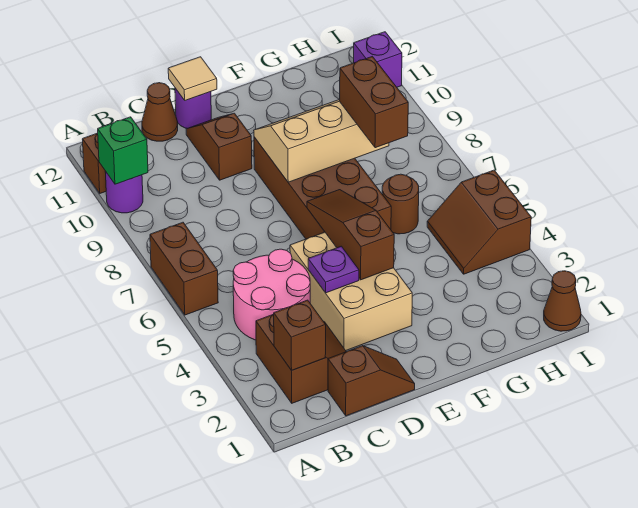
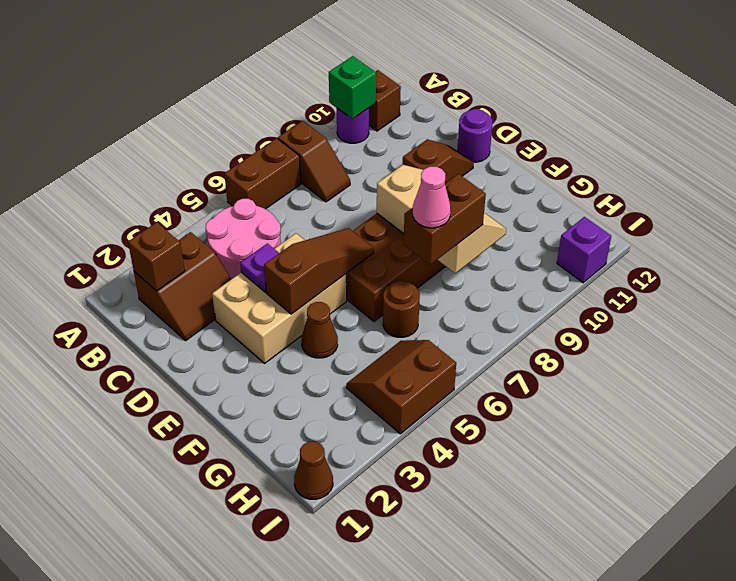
brown 1x2 slope [328,346,415,416] -> brown 1x2 slope moved to [278,121,350,202]
brown 1x1 cone [142,83,178,141] -> brown 1x1 cone moved to [302,302,338,358]
tan 1x1 tile [168,57,217,100] -> none
none -> pink 1x1 cone [413,167,451,228]

